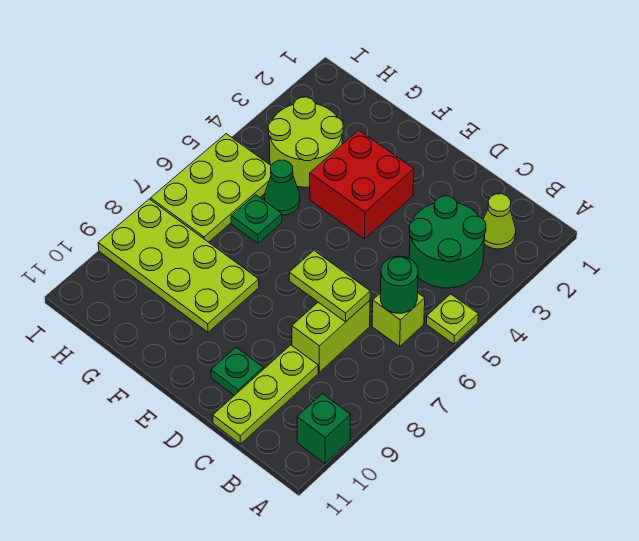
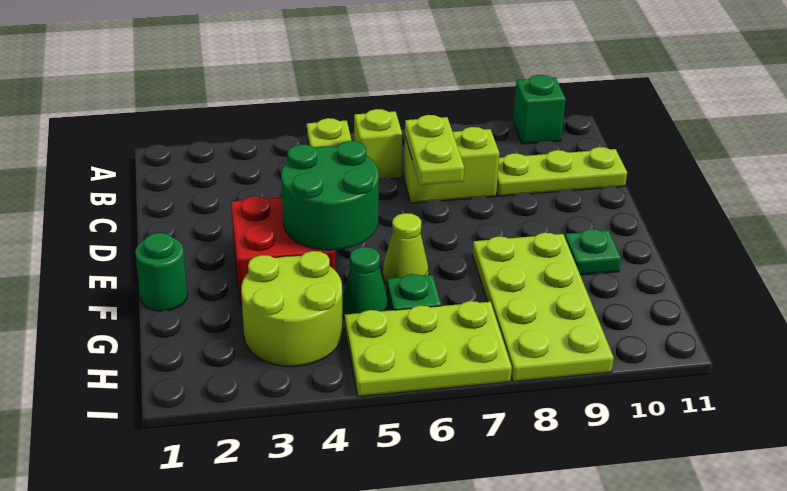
lime 1x1 cone [483,194,516,249] -> lime 1x1 cone moved to [383,213,428,283]
green 2x2 round brick [409,196,486,288] -> green 2x2 round brick moved to [281,141,379,250]
green 1x1 round brick [380,256,418,313] -> green 1x1 round brick moved to [135,233,187,311]
green 1x1 plate [211,347,263,396] -> green 1x1 plate moved to [565,229,621,275]

